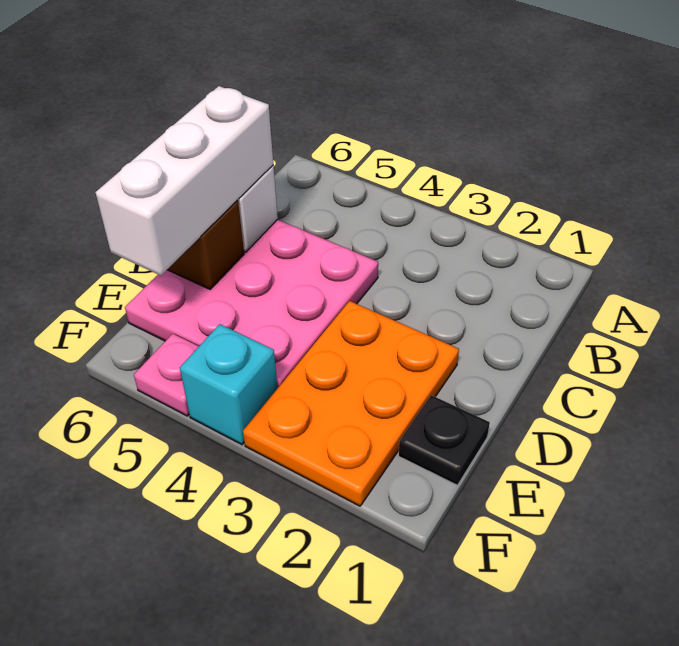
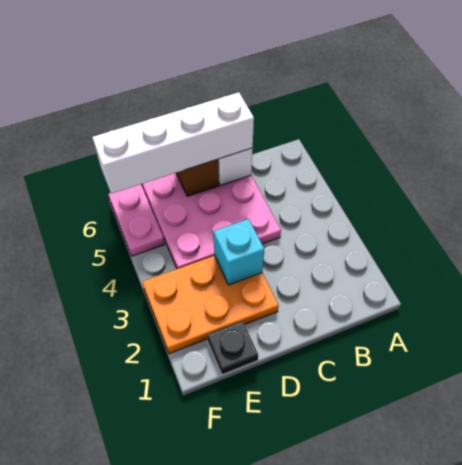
white 1x3 brick [96,86,273,275] -> white 1x4 brick [92,92,254,194]
cyan 1x1 brick [180,324,278,445] -> cyan 1x1 brick moved to [213,219,264,285]
pink 1x1 plate [134,334,199,416] -> pink 1x2 plate [108,184,165,256]

